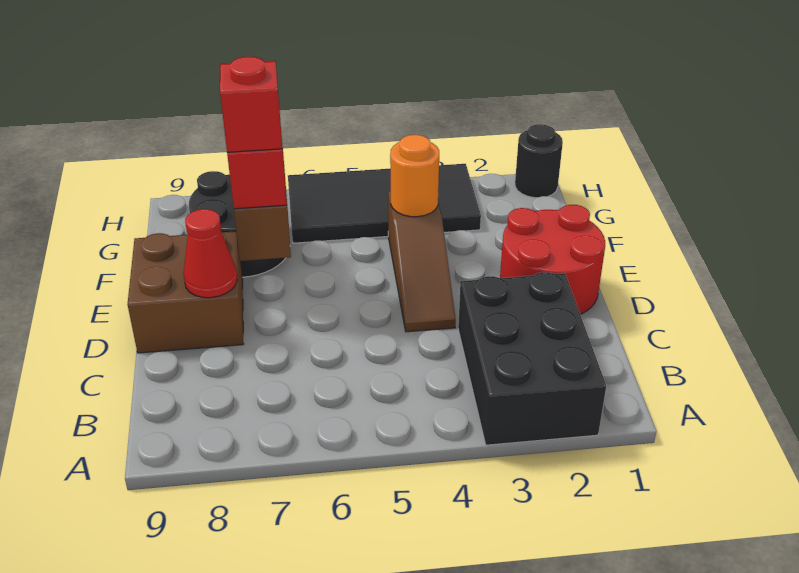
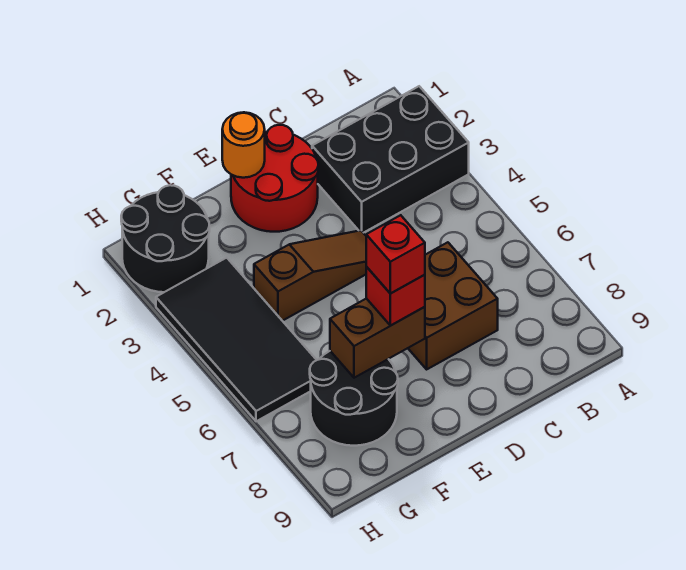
brown 2x2 brick [128,231,243,353] -> brown 2x2 brick moved to [408,242,498,369]
red 1x1 cone [184,209,237,298] -> none
orange 1x1 round brick [390,135,439,217] -> orange 1x1 round brick moved to [222,112,265,178]
black 1x1 round brick [515,124,563,198] -> black 2x2 round brick [121,185,210,292]

